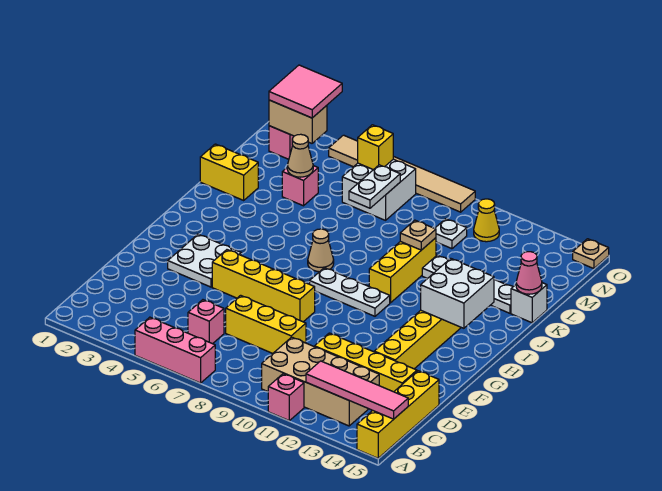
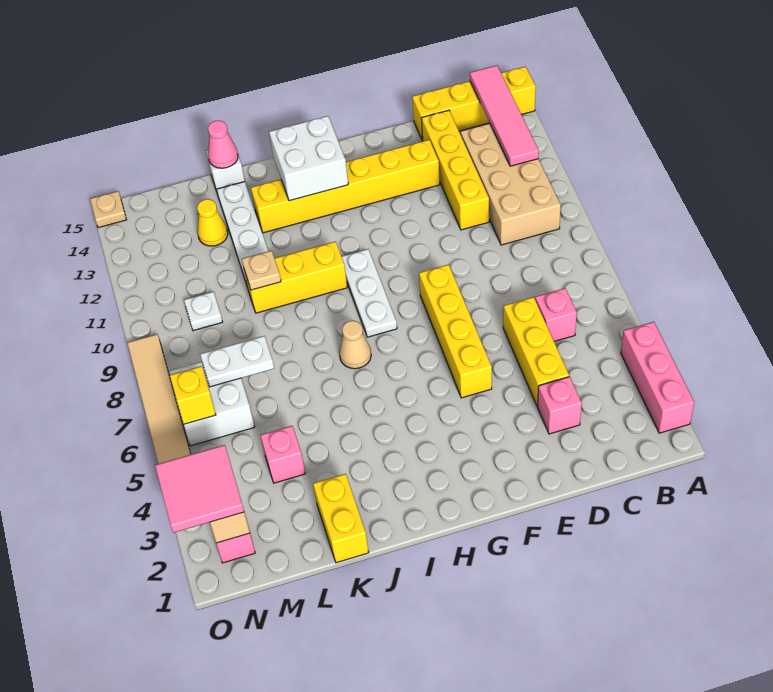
pink 1x3 brick [135,317,215,383] -> pink 1x3 brick moved to [621,322,694,433]
pink 1x1 brick [268,374,304,421] -> pink 1x1 brick moved to [538,377,582,434]
yellow 1x3 brick [226,295,306,353] -> yellow 1x3 brick moved to [503,297,569,406]
white 2x2 plate [168,234,241,287] -> none
tan 1x1 cone [287,134,313,177] -> none
yellow 1x1 cone [474,199,499,242] -> yellow 1x1 cone moved to [197,199,228,246]

